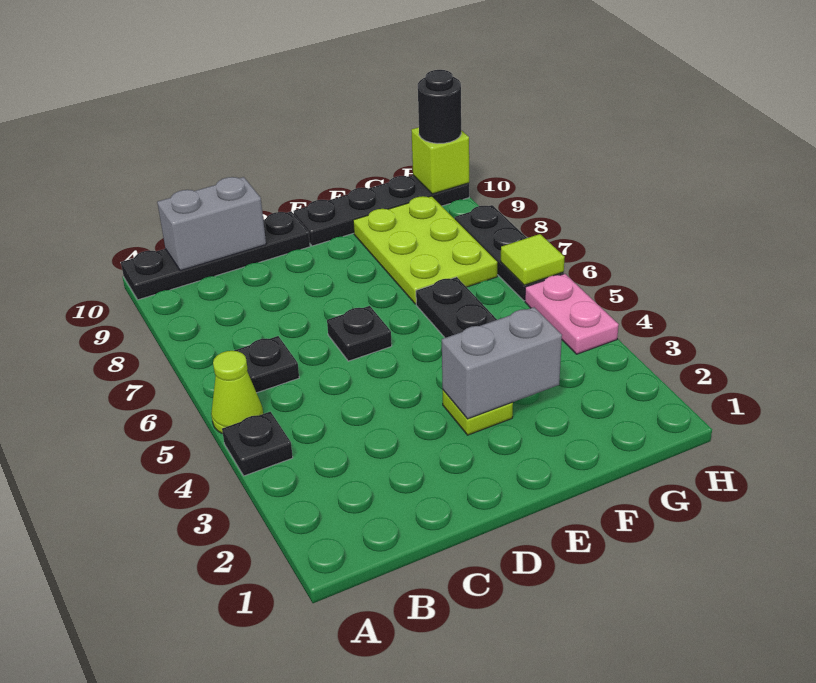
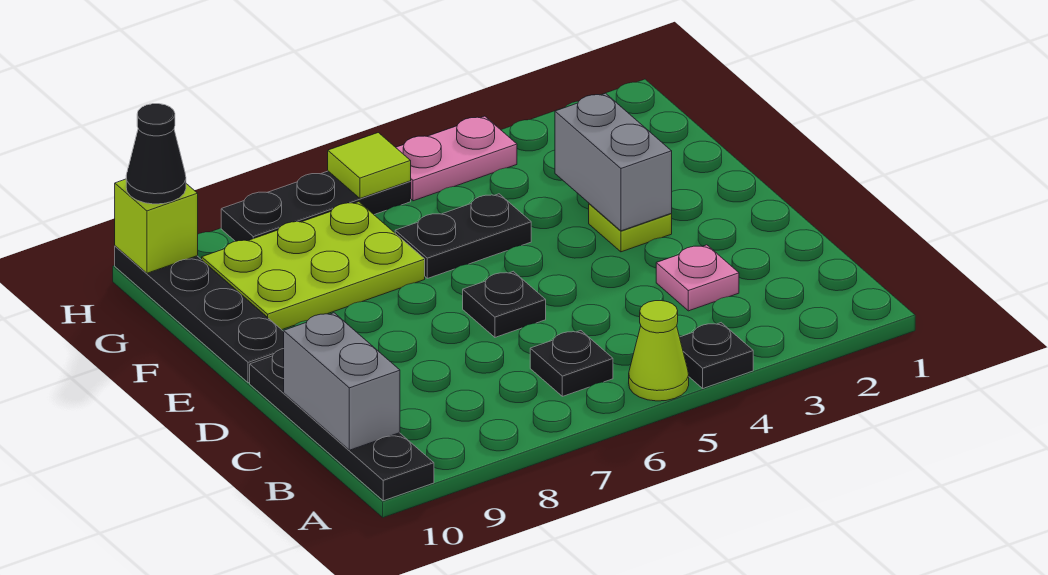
none -> pink 1x1 plate [656,245,739,311]
black 1x1 round brick [418,70,461,144] -> black 1x1 cone [126,104,186,204]

